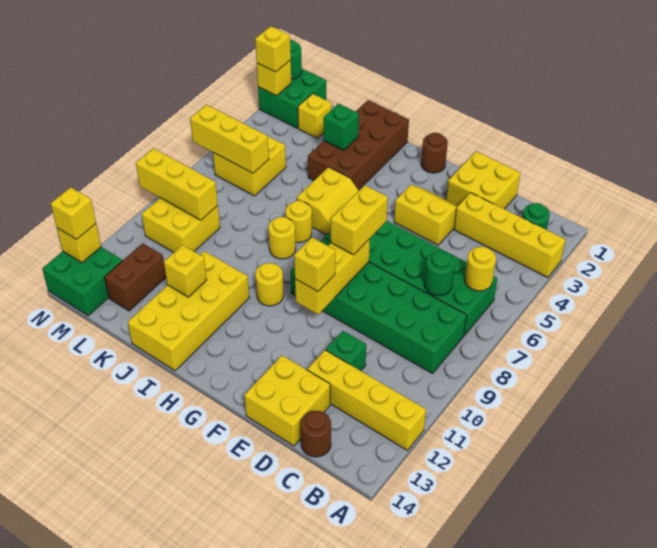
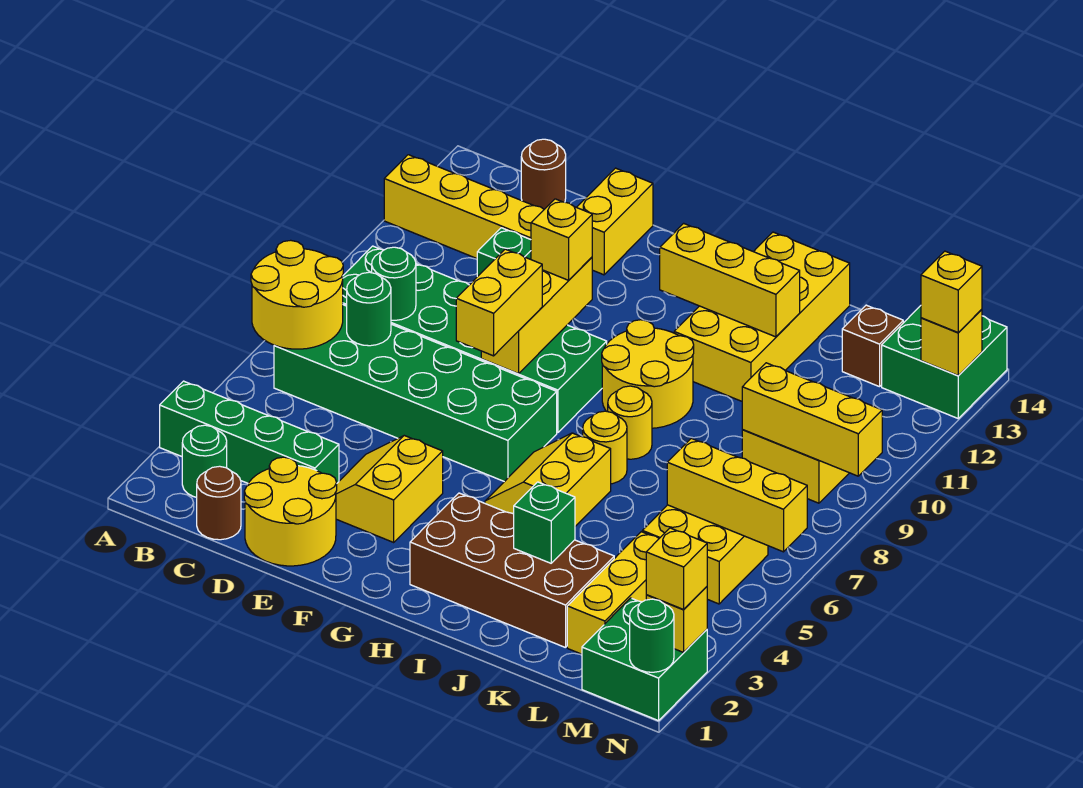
yellow 1x4 brick [454,193,566,278] -> green 1x4 brick [160,381,339,483]
yellow 1x1 round brick [465,247,496,291] -> yellow 2x2 round brick [251,240,343,349]
none -> green 1x1 round brick [372,247,416,320]
yellow 2x2 brick [446,152,521,209] -> yellow 2x2 round brick [244,457,337,566]
yellow 2x2 brick [244,355,330,446] -> yellow 1x2 brick [577,168,653,275]
yellow 2x2 slope [394,185,458,245] -> yellow 2x2 slope turned to [336,436,443,542]
brown 1x1 round brick [421,133,448,173] -> brown 1x1 round brick moved to [197,466,241,540]
yellow 1x1 round brick [255,263,284,306] -> yellow 2x2 round brick [602,320,694,428]
brown 2x4 brick [308,100,409,190] -> brown 2x4 brick turned to [410,493,614,648]
yellow 1x1 brick [164,245,207,297] -> yellow 1x3 brick [660,223,800,337]
yellow 1x1 brick [298,94,332,138] -> yellow 1x3 brick [567,532,659,654]
brown 1x2 brick [105,243,166,311] -> brown 1x1 brick [842,305,903,387]

